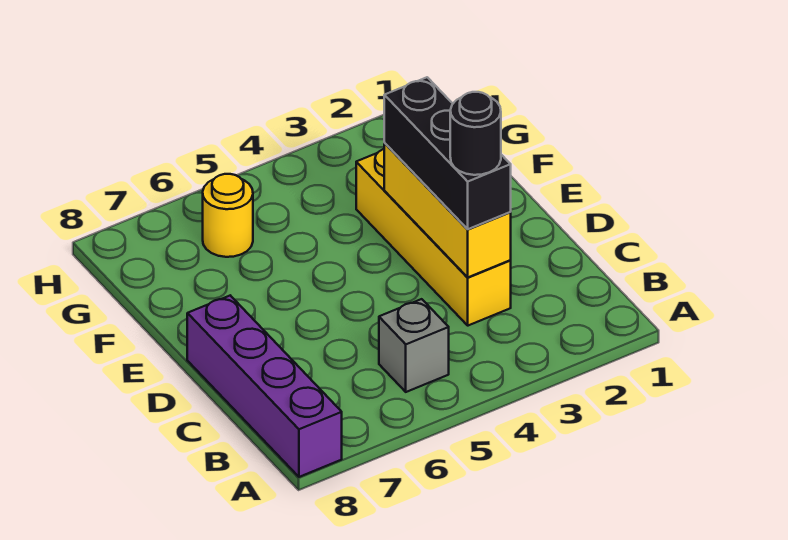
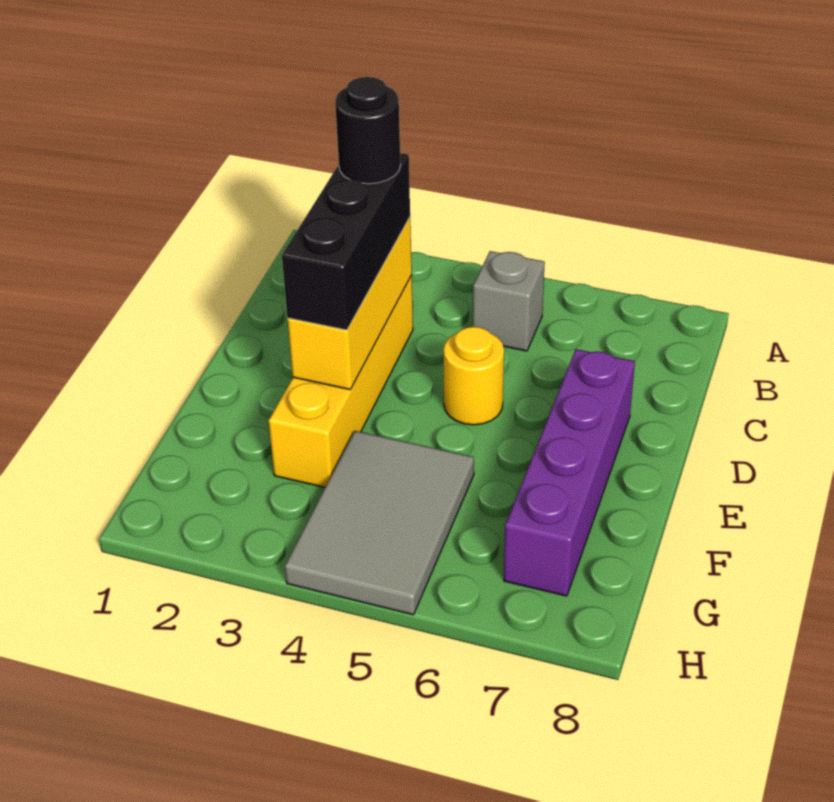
purple 1x4 brick [187,296,342,477] -> purple 1x4 brick moved to [504,349,635,596]
none -> grey 2x3 tile [285,431,474,615]
yellow 1x1 round brick [203,174,253,257] -> yellow 1x1 round brick moved to [443,327,504,425]

